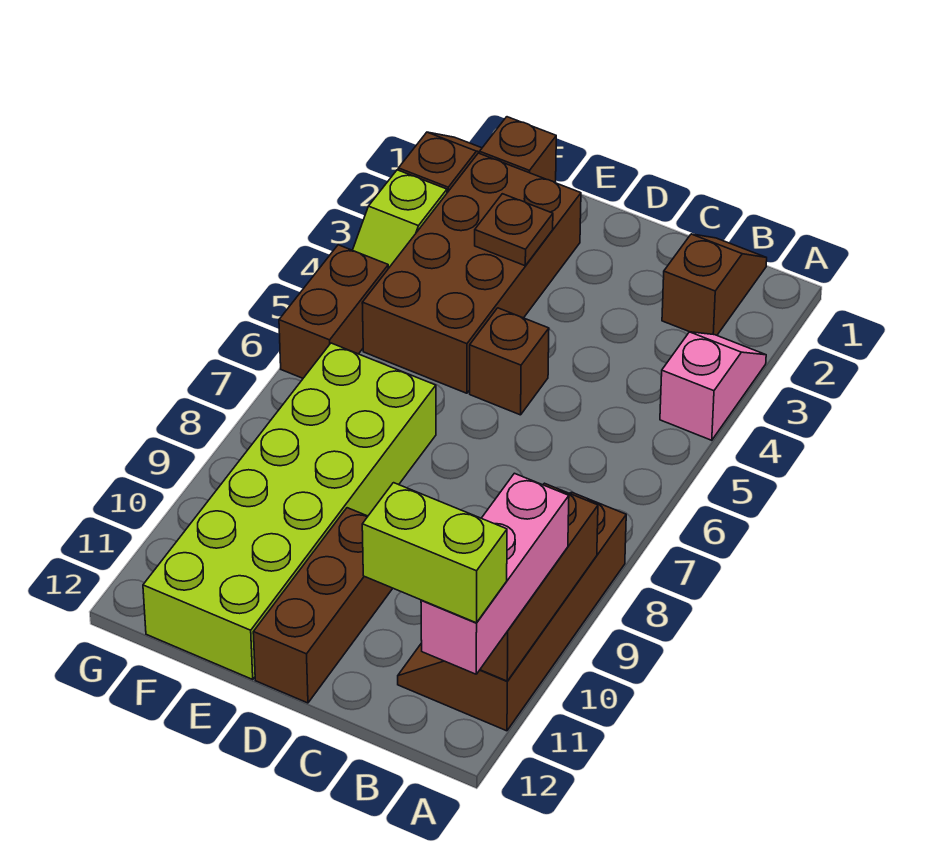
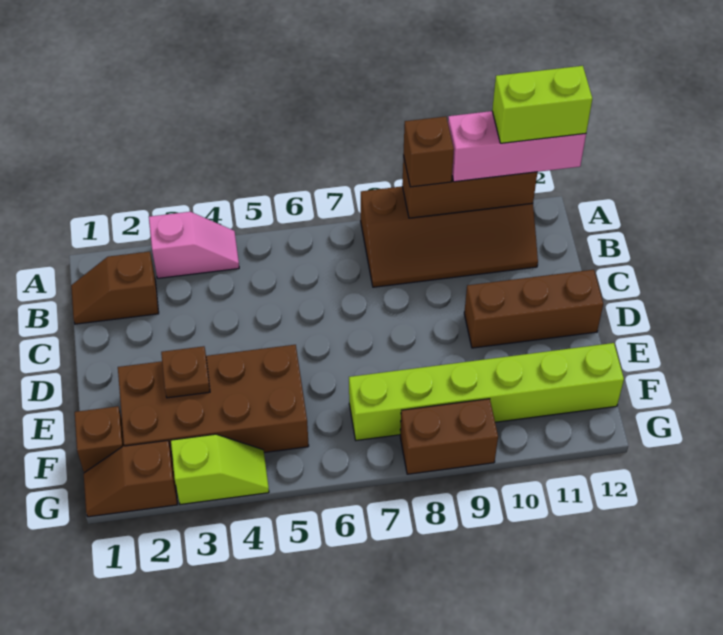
pink 1x2 slope [660,332,766,440] -> pink 1x2 slope turned to [149,212,239,278]
lime 1x2 brick [362,483,507,623] -> lime 1x2 brick turned to [492,66,592,143]
brown 1x1 brick [470,308,549,415] -> brown 1x1 brick moved to [403,116,454,187]
lime 2x6 brick [143,343,436,679] -> lime 1x6 brick [349,343,624,440]
brown 1x2 brick [279,245,388,378] -> brown 1x2 brick moved to [400,399,498,474]

